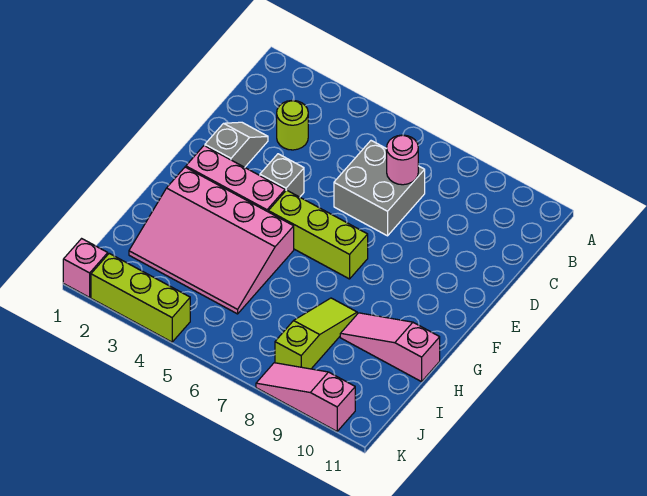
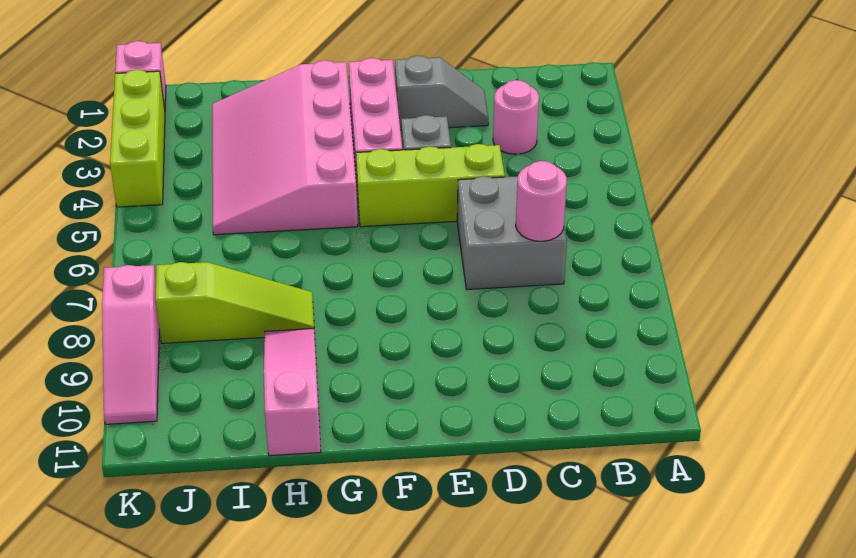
lime 1x1 round brick [277,100,308,150] -> pink 1x1 round brick [493,80,539,154]
lime 1x3 brick [268,190,368,279] -> lime 1x3 brick turned to [356,144,505,227]
pink 1x3 slope [256,363,355,431] -> pink 1x3 slope turned to [102,265,159,424]

